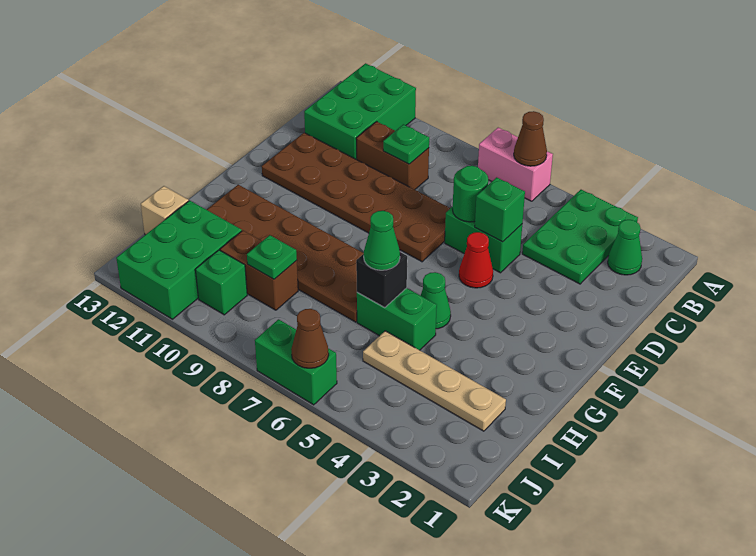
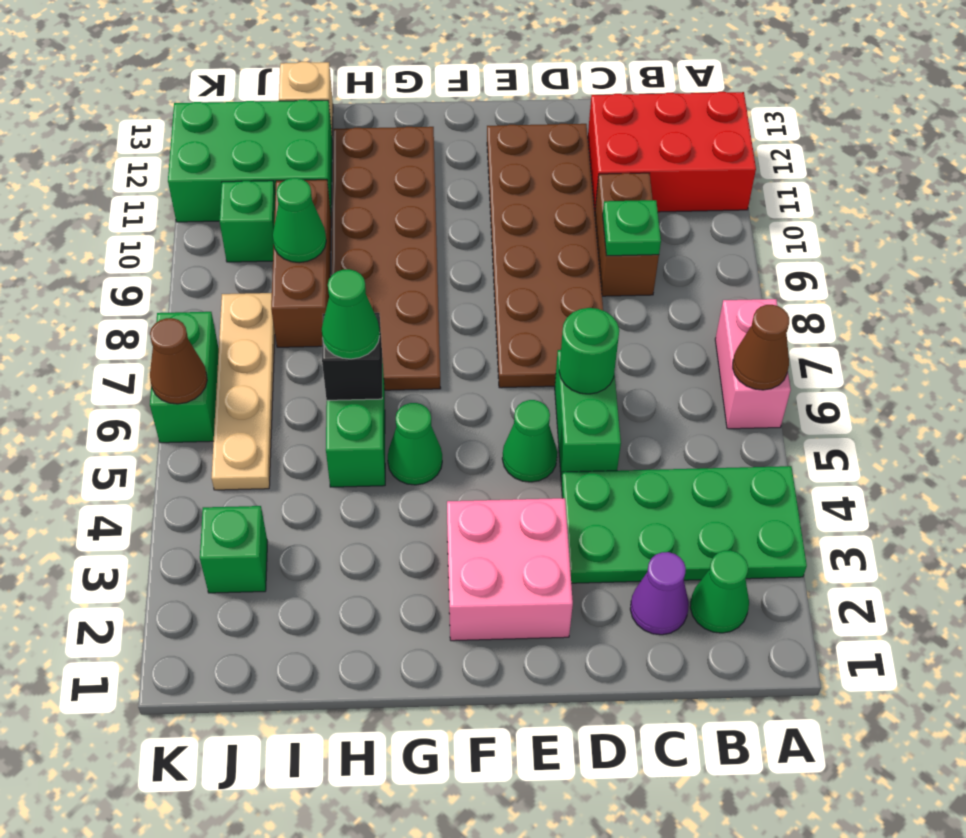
green 2x3 plate [522,190,638,284] -> green 2x4 plate [561,466,807,583]
green 2x3 brick [304,63,416,159] -> red 2x3 brick [588,92,756,212]
none -> purple 1x1 cone [630,552,689,635]
green 1x1 brick [475,177,525,242] -> green 1x1 brick moved to [200,506,268,593]
none -> pink 2x2 brick [447,498,573,641]
red 1x1 cone [459,232,493,288] -> green 1x1 cone [502,400,557,482]
tan 1x4 plate [363,331,506,431] -> tan 1x4 plate moved to [212,293,275,490]
brown 1x2 brick [220,231,298,310] -> brown 1x3 brick [271,180,331,347]
green 1x1 plate [247,235,297,279] -> green 1x1 cone [273,178,326,263]

